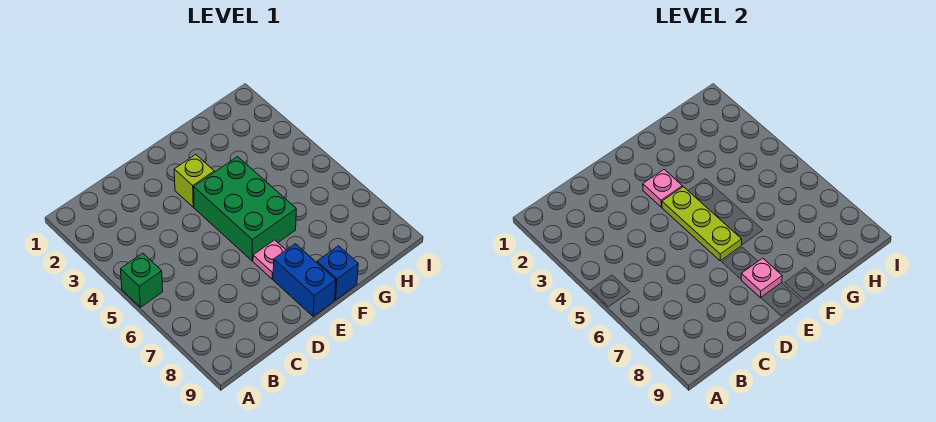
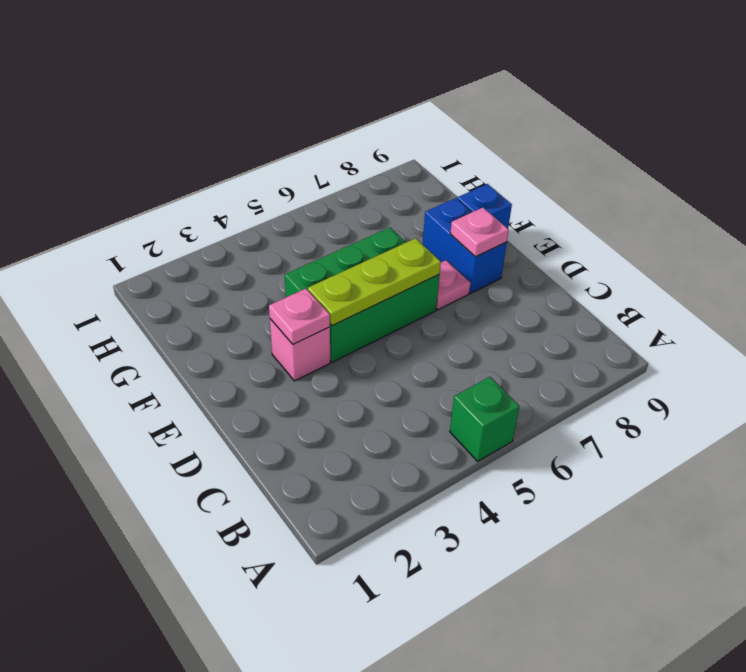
lime 1x1 brick [174,155,214,207] -> pink 1x1 brick [270,319,330,381]
blue 1x2 brick [273,244,336,316] -> blue 1x2 brick turned to [423,198,507,293]

